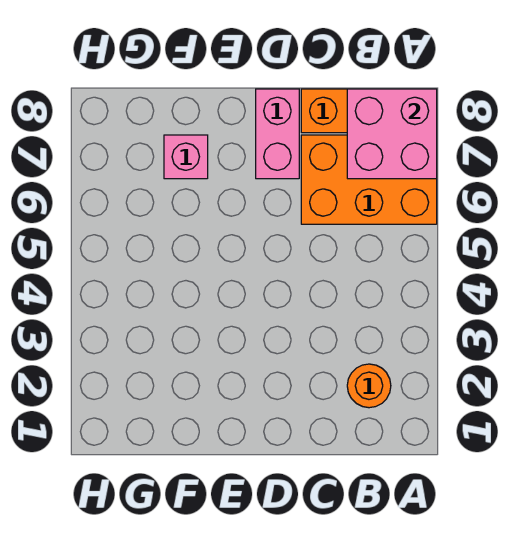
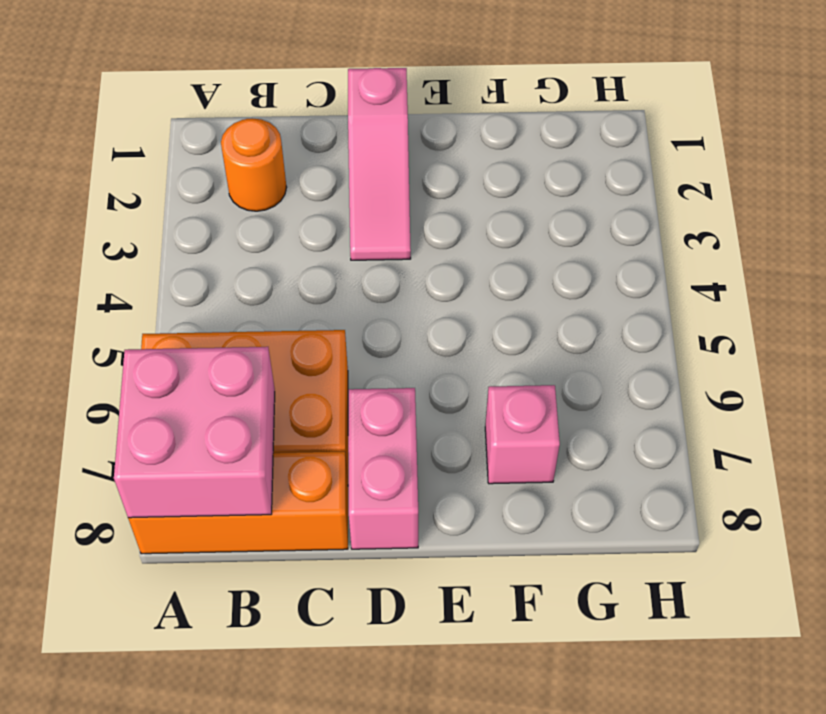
none -> pink 1x3 slope [348,68,411,260]

